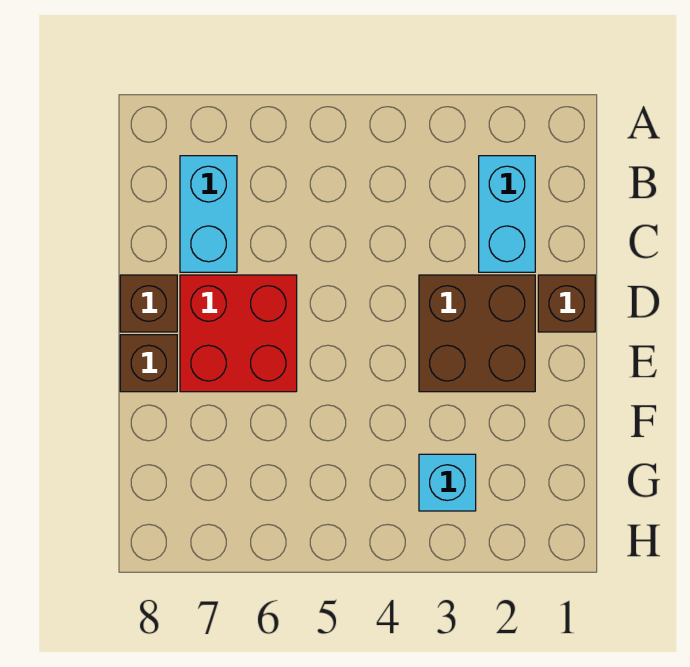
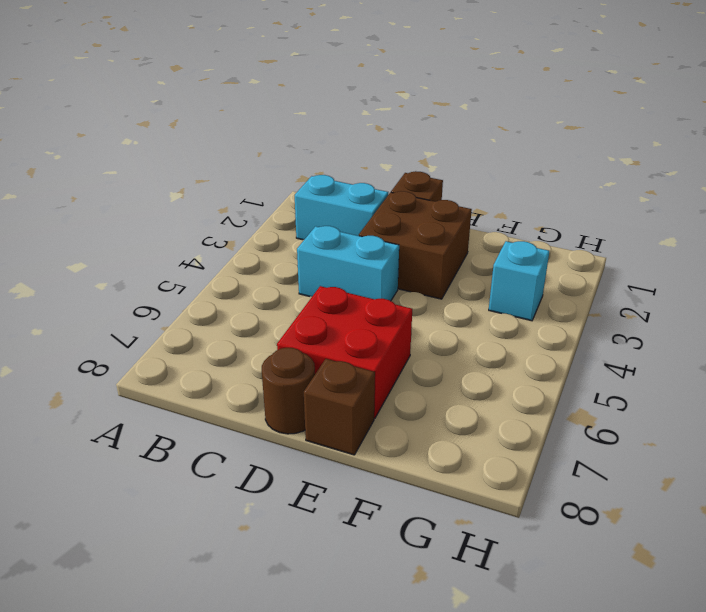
cyan 1x2 brick [180,156,237,272] -> cyan 1x2 brick moved to [297,226,399,301]
brown 1x1 brick [120,275,177,332] -> brown 1x1 round brick [262,348,315,434]

